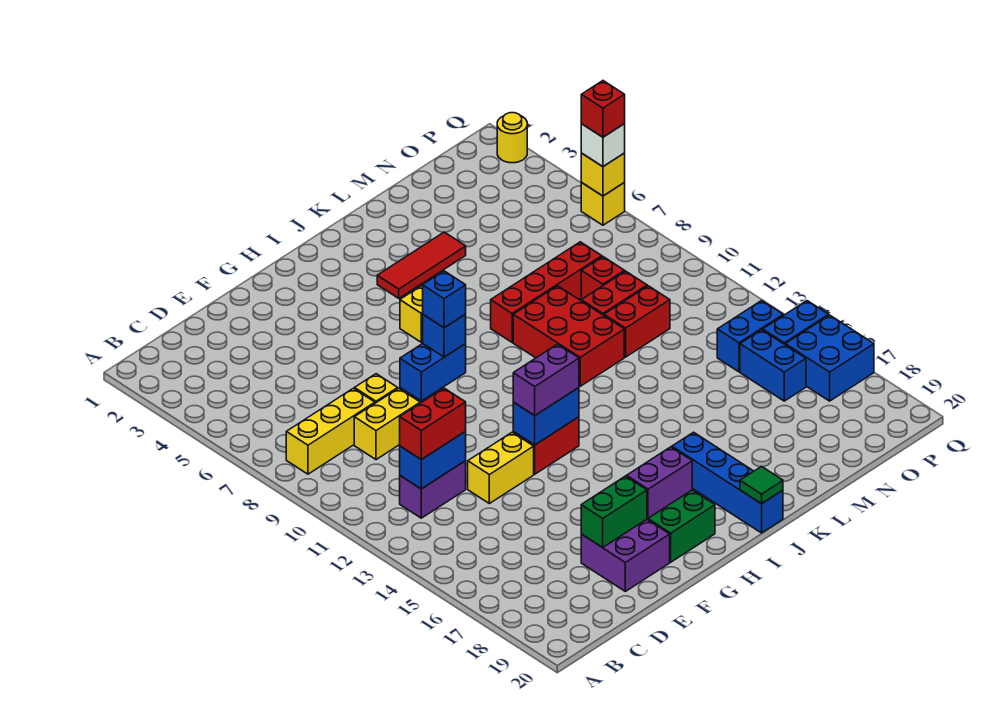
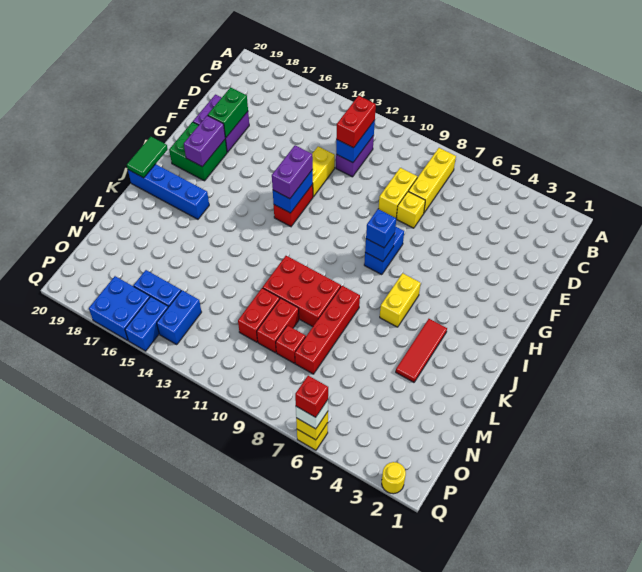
green 1x1 tile [740,467,783,504] -> green 1x2 tile [127,137,168,178]

